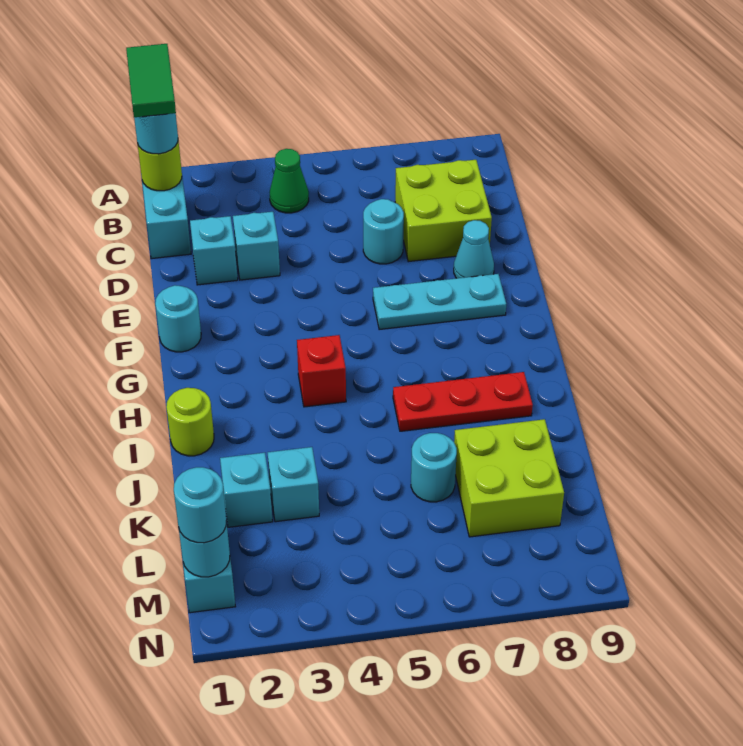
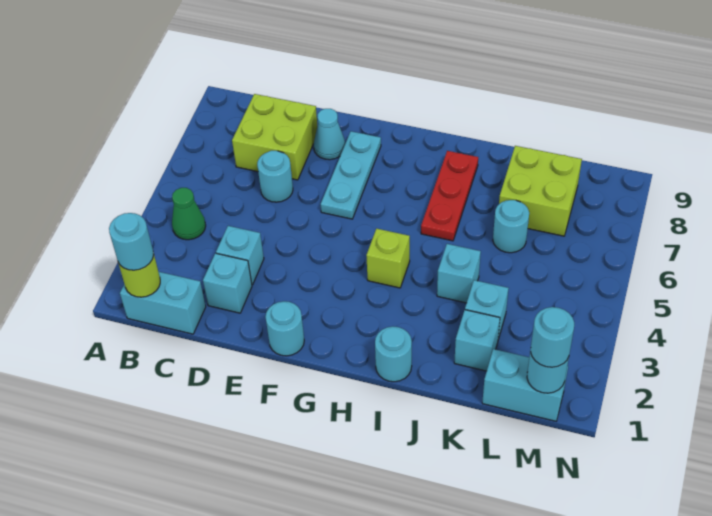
green 1x2 tile [126,44,176,117] -> none
red 1x1 brick [297,335,346,407] -> lime 1x1 brick [366,229,410,288]
lime 1x1 round brick [166,388,214,456] -> cyan 1x1 round brick [375,326,412,382]
none -> cyan 1x1 brick [437,244,481,303]

